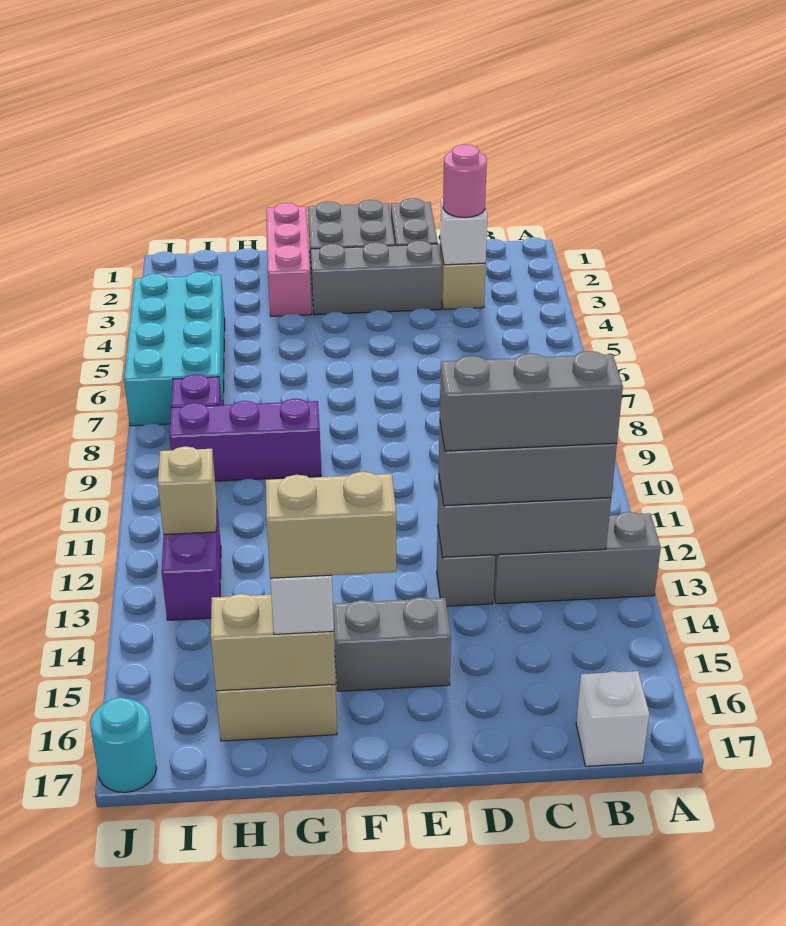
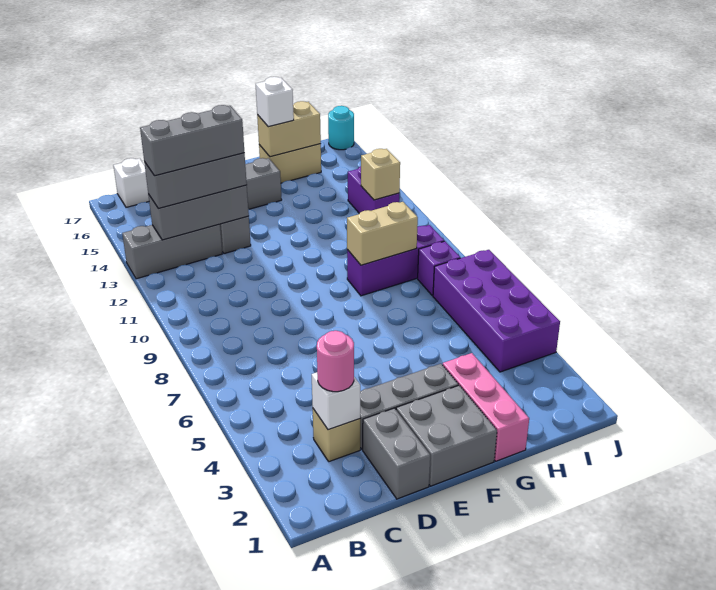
tan 1x2 brick [266,472,396,578] -> tan 1x2 brick moved to [347,202,418,265]
cyan 2x4 brick [124,272,225,426] -> purple 2x4 brick [433,250,560,372]

